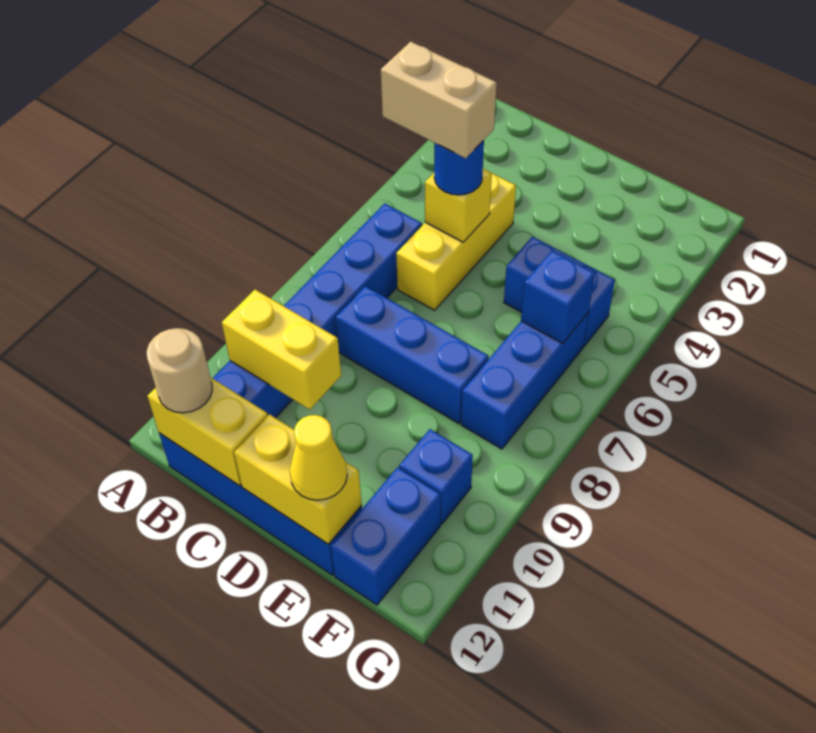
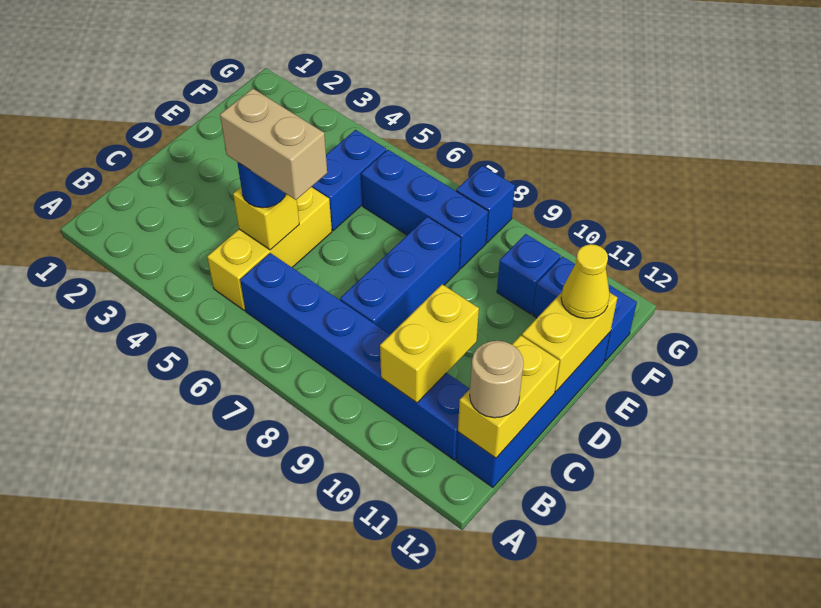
tan 1x2 brick [381,42,497,158] -> tan 1x2 brick turned to [220,89,327,200]
yellow 1x3 brick [396,169,516,310] -> yellow 1x3 brick turned to [207,187,332,310]
blue 1x1 brick [521,251,595,344] -> blue 1x1 brick moved to [456,166,515,243]

